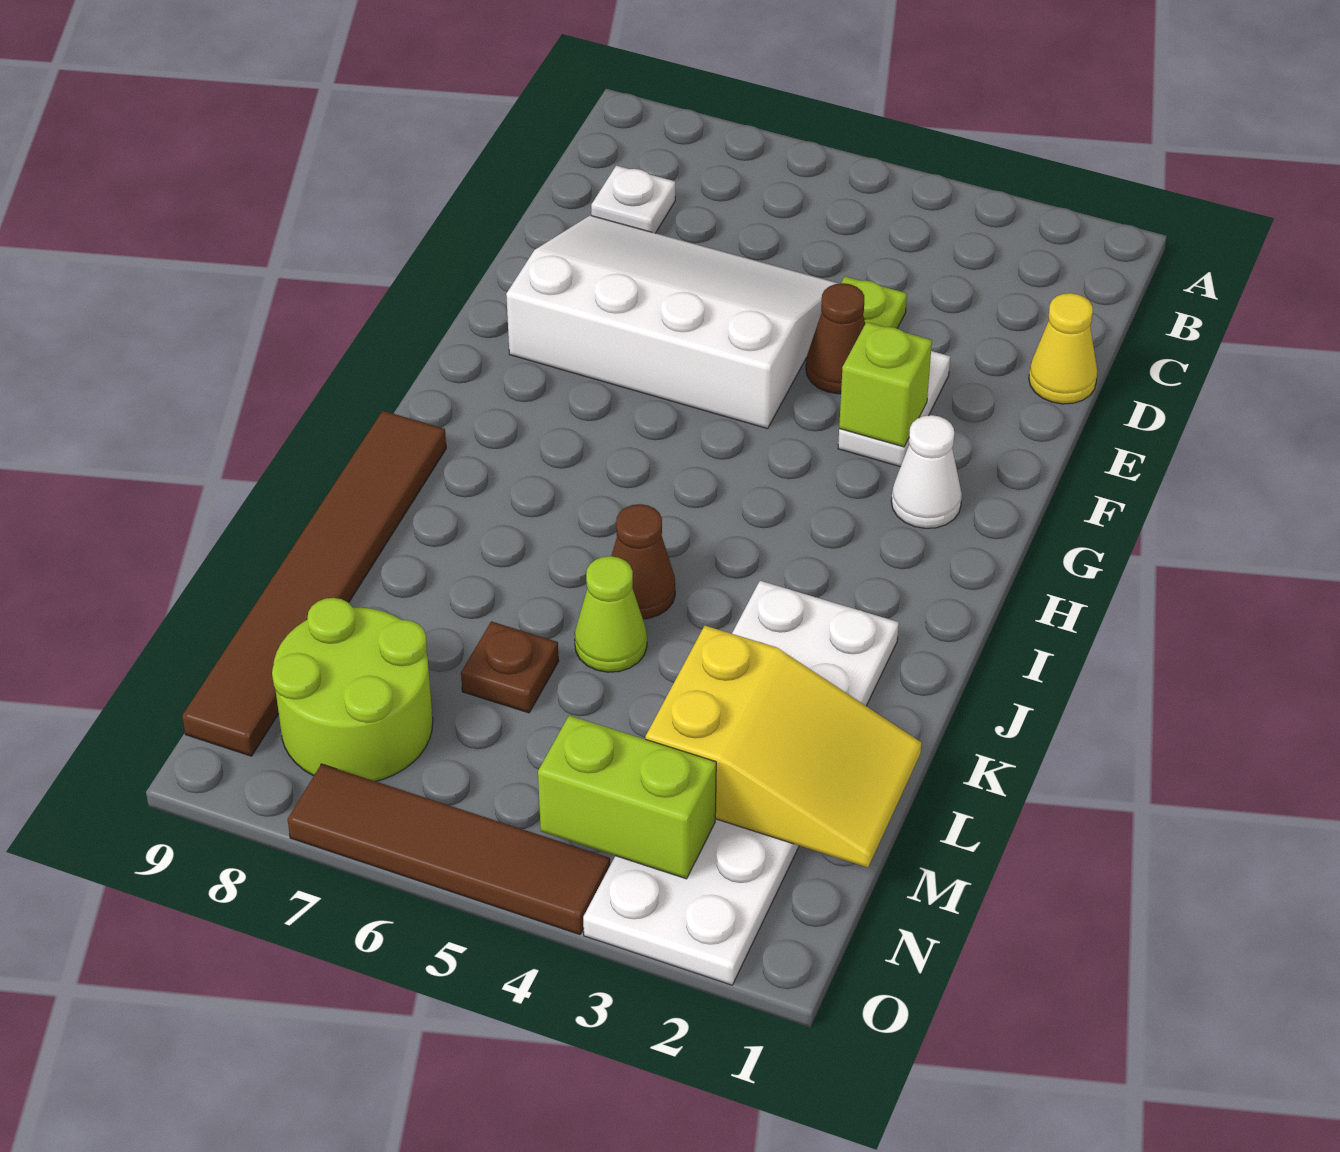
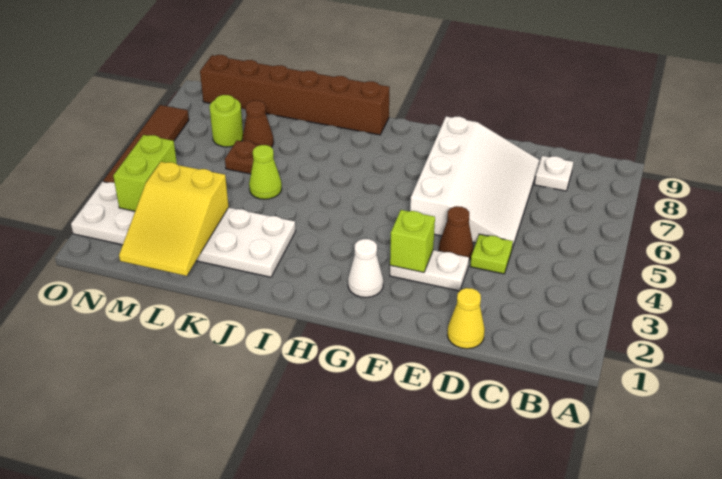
brown 1x6 tile [182,411,446,756] -> brown 1x6 brick [200,55,390,135]
brown 1x1 cone [612,504,675,619] -> brown 1x1 cone moved to [242,100,274,147]
lime 2x2 round brick [272,598,433,781] -> lime 1x1 round brick [209,95,243,147]

